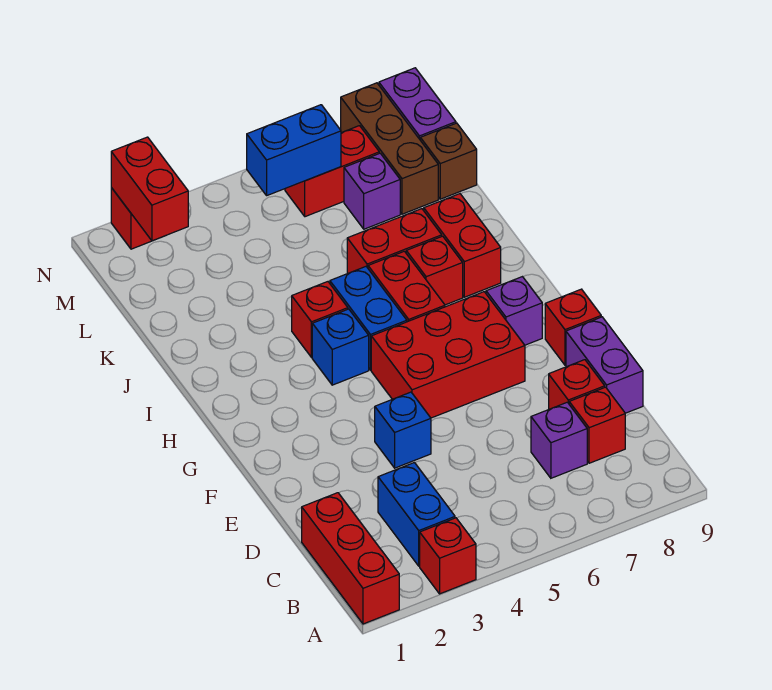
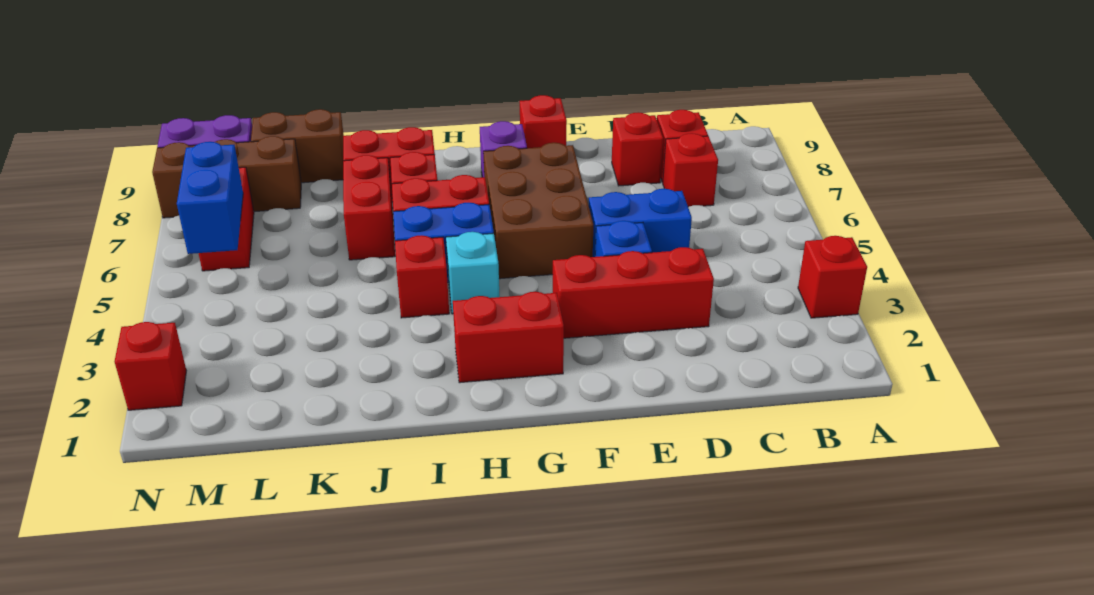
red 1x3 brick [302,493,399,624] -> red 1x3 brick moved to [553,247,714,338]
blue 1x2 brick [378,463,455,566] -> blue 1x2 brick moved to [589,189,692,257]
purple 1x1 brick [531,402,587,478] -> red 1x1 brick [663,133,718,207]
purple 1x2 brick [566,317,643,413] -> none
red 2x3 brick [371,292,525,418] -> brown 2x3 brick [483,143,593,279]
blue 1x1 brick [312,309,369,385] -> cyan 1x1 brick [446,232,499,314]
purple 1x1 brick [344,153,400,229] -> none
brown 1x1 brick [420,123,477,199] -> brown 1x2 brick [251,109,344,183]
red 1x2 brick [111,137,188,241] -> red 1x2 brick moved to [453,292,564,383]

